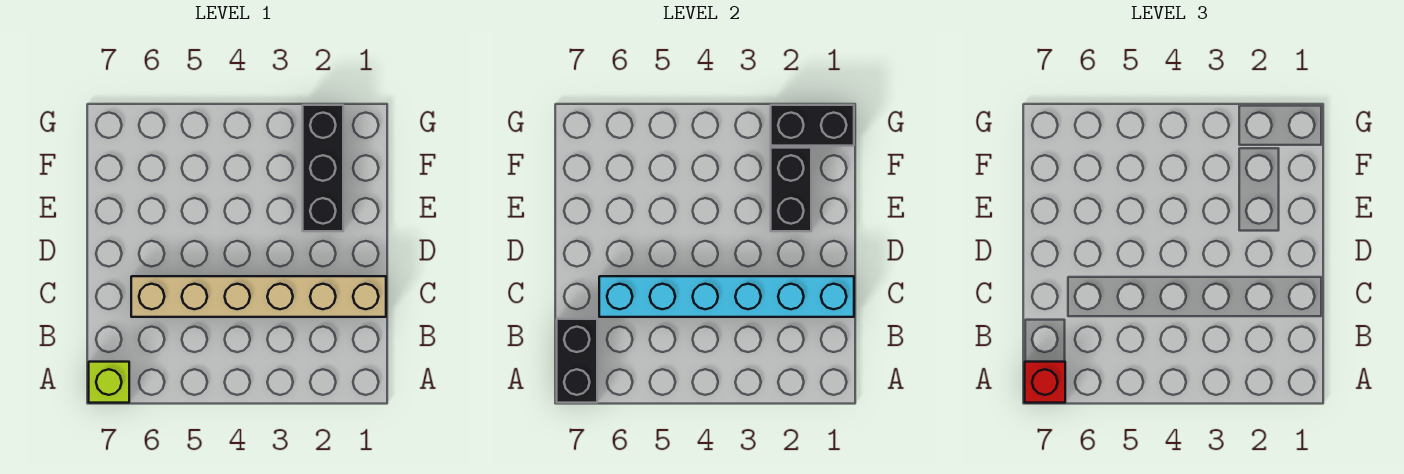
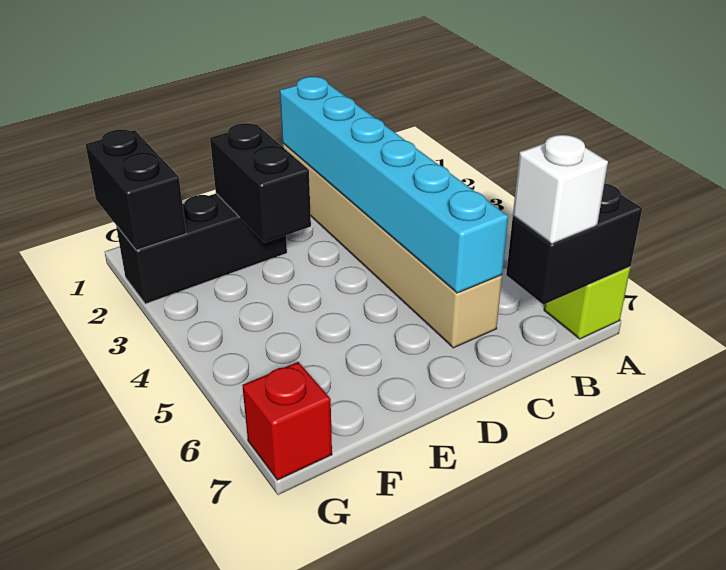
red 1x1 brick [1025,362,1065,403] -> red 1x1 brick moved to [242,362,332,480]
none -> white 1x1 brick [513,135,608,244]
black 1x2 brick [771,148,811,231] -> black 1x2 brick turned to [210,123,311,243]

